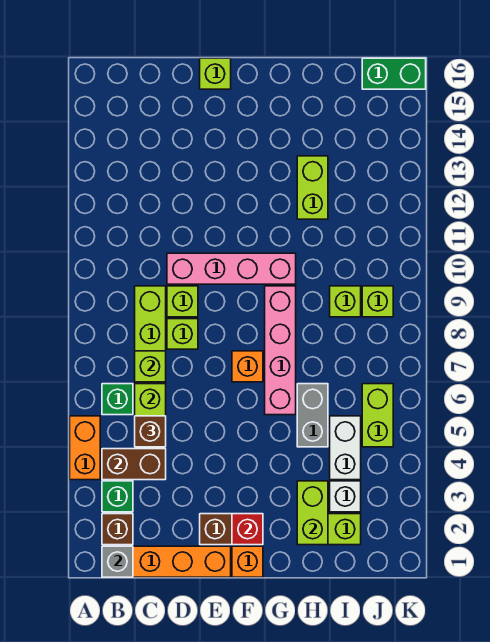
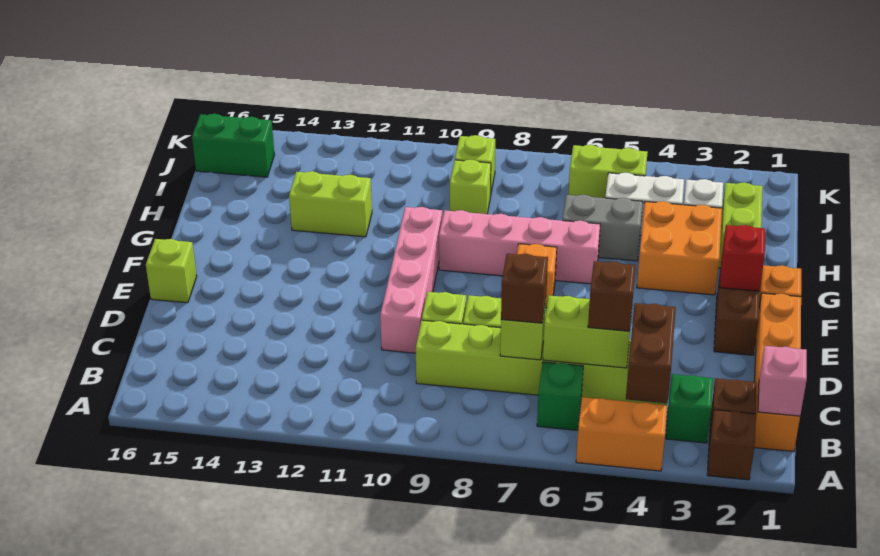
none -> brown 1x1 brick [707,410,756,480]
grey 1x1 brick [102,546,133,577] -> pink 1x1 brick [758,346,807,416]
none -> brown 1x1 brick [501,254,548,323]
none -> orange 2x2 brick [637,201,722,295]
lime 1x2 brick [297,481,328,545] -> none
green 1x2 brick [362,58,426,89] -> green 1x2 brick turned to [192,114,274,177]

